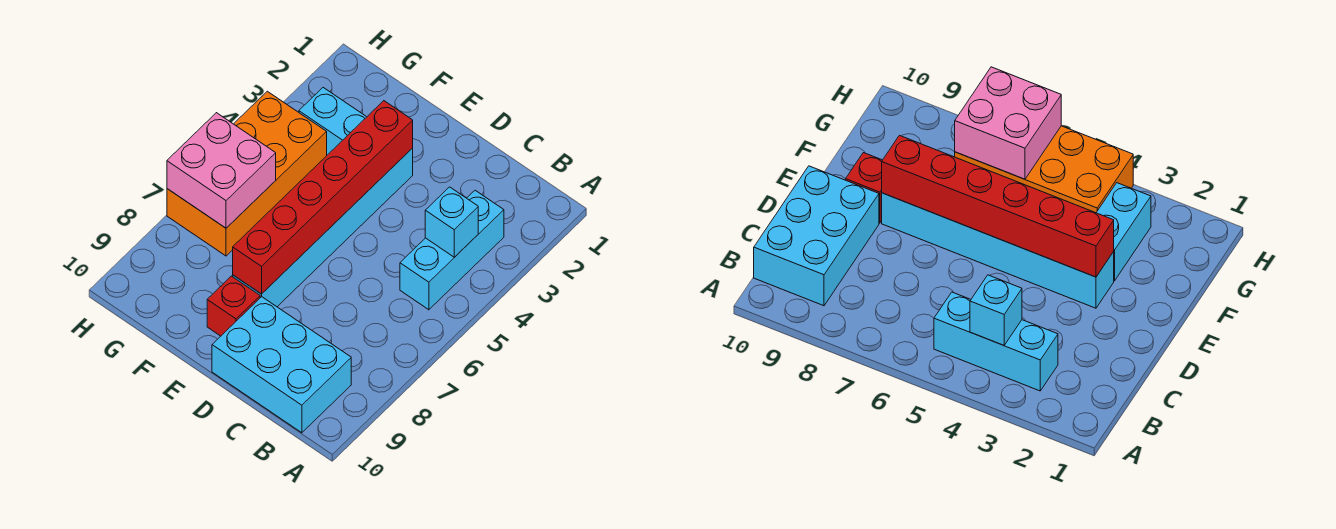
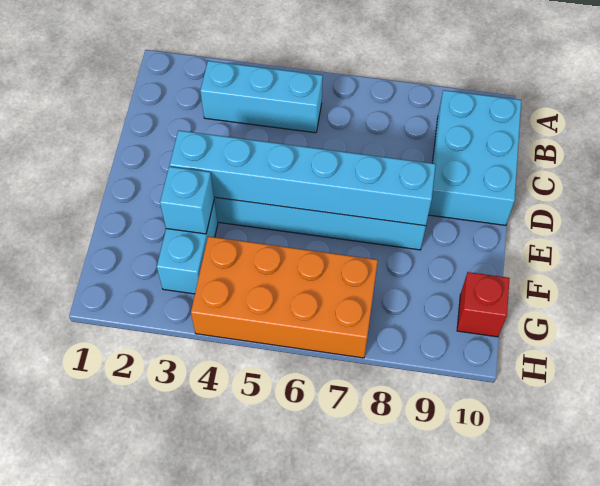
cyan 1x1 brick [425,187,478,257] -> cyan 1x1 brick moved to [160,167,214,234]
red 1x6 brick [233,101,413,294] -> cyan 1x6 brick [170,130,436,226]
red 1x1 brick [207,276,260,336] -> red 1x1 brick moved to [457,272,510,337]
pink 2x2 brick [167,113,276,228] -> none

